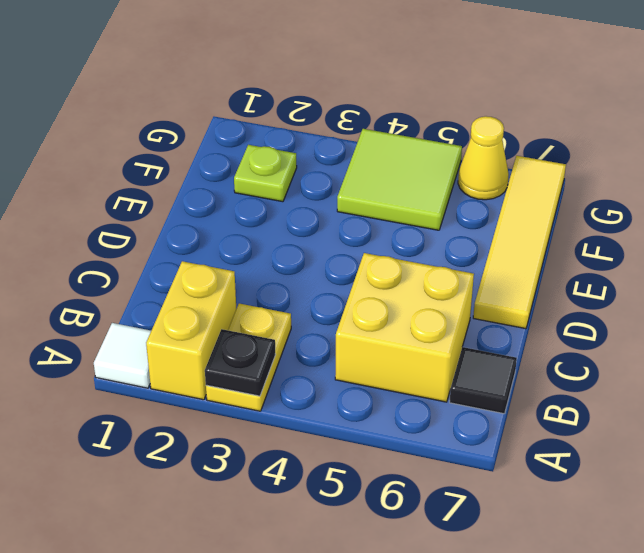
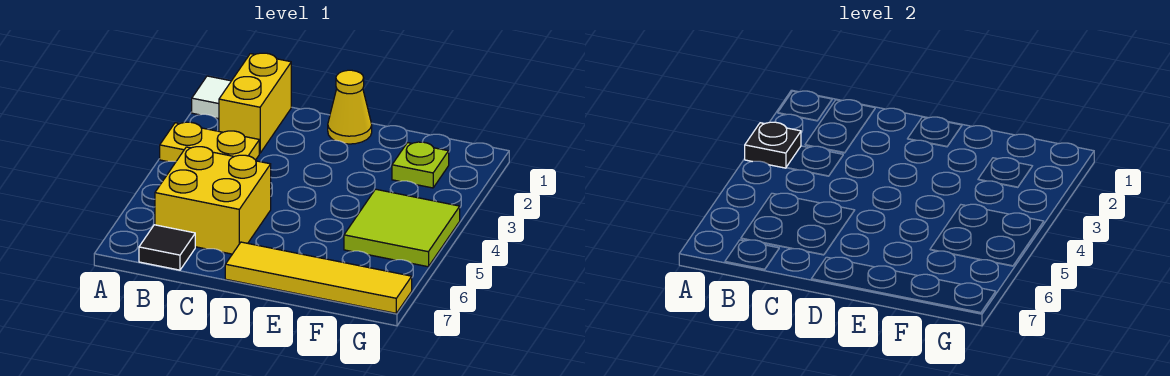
yellow 1x2 brick [146,261,236,400] -> yellow 1x2 brick turned to [219,53,291,153]
yellow 1x1 cone [458,116,509,200] -> yellow 1x1 cone moved to [328,70,372,144]

